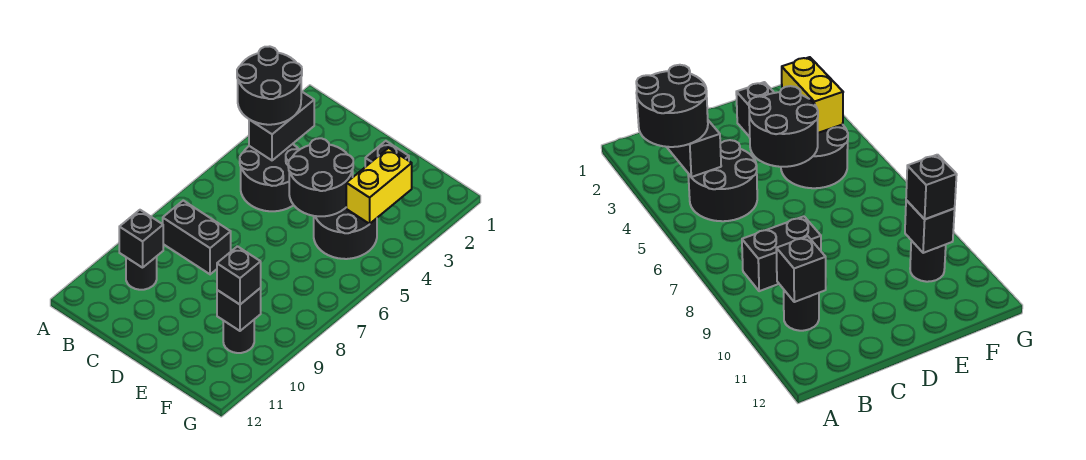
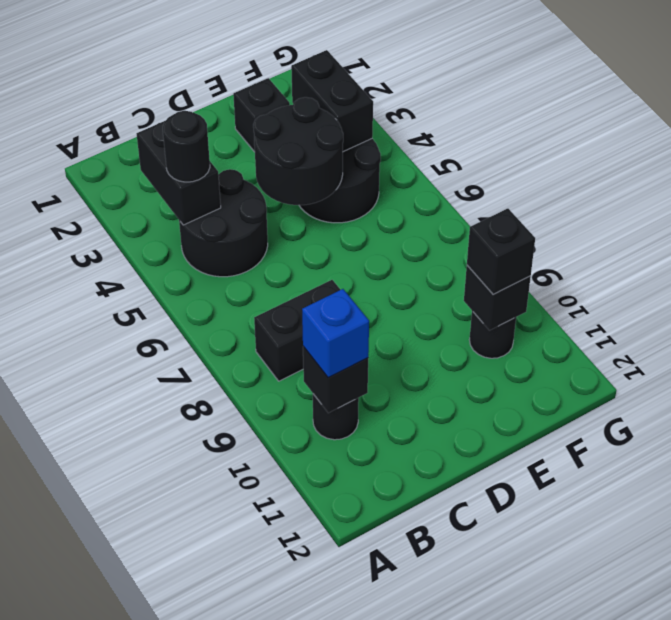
black 2x2 round brick [237,46,302,125] -> black 1x1 round brick [163,111,210,182]
none -> blue 1x1 brick [302,289,369,378]
yellow 1x2 brick [346,148,412,224] -> black 1x2 brick [291,50,373,152]

